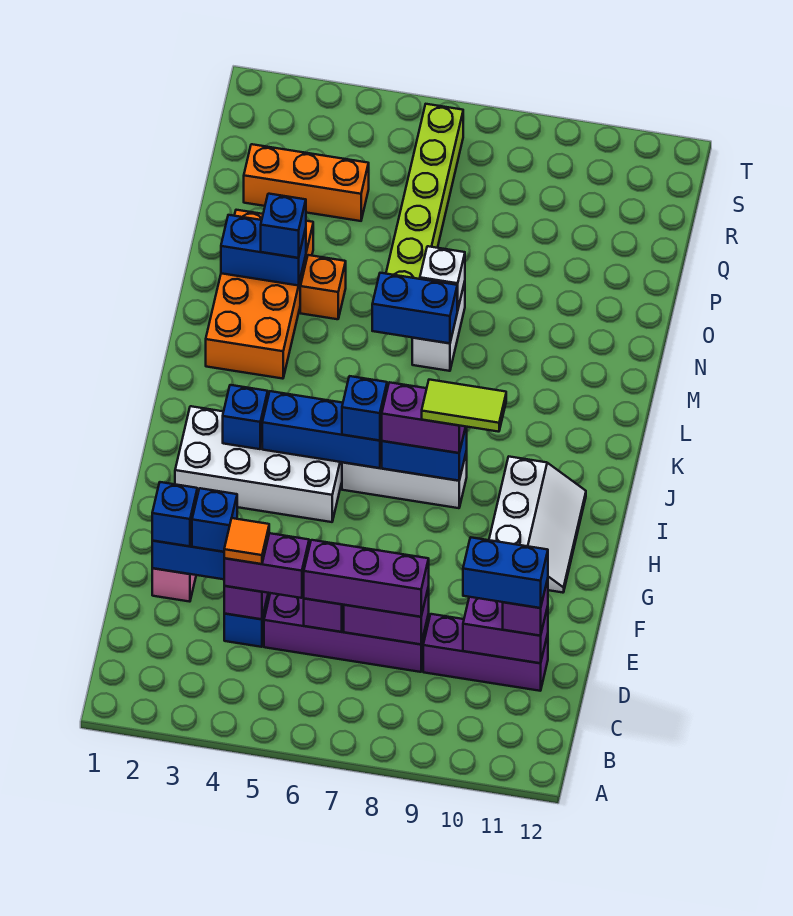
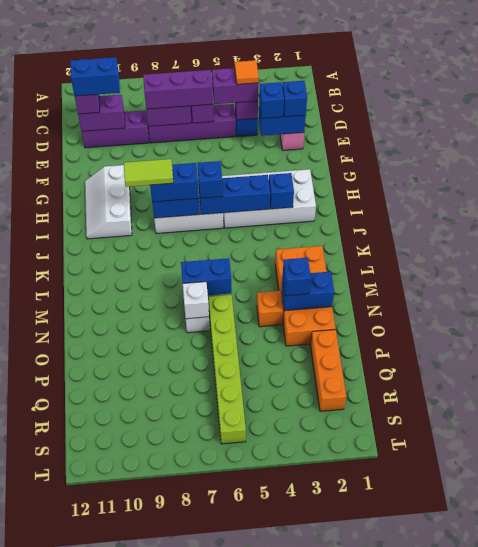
purple 1x2 brick [382,382,466,453] -> blue 1x2 brick [150,163,199,202]
orange 1x3 brick [244,144,369,221] -> orange 1x3 brick turned to [310,330,346,411]

